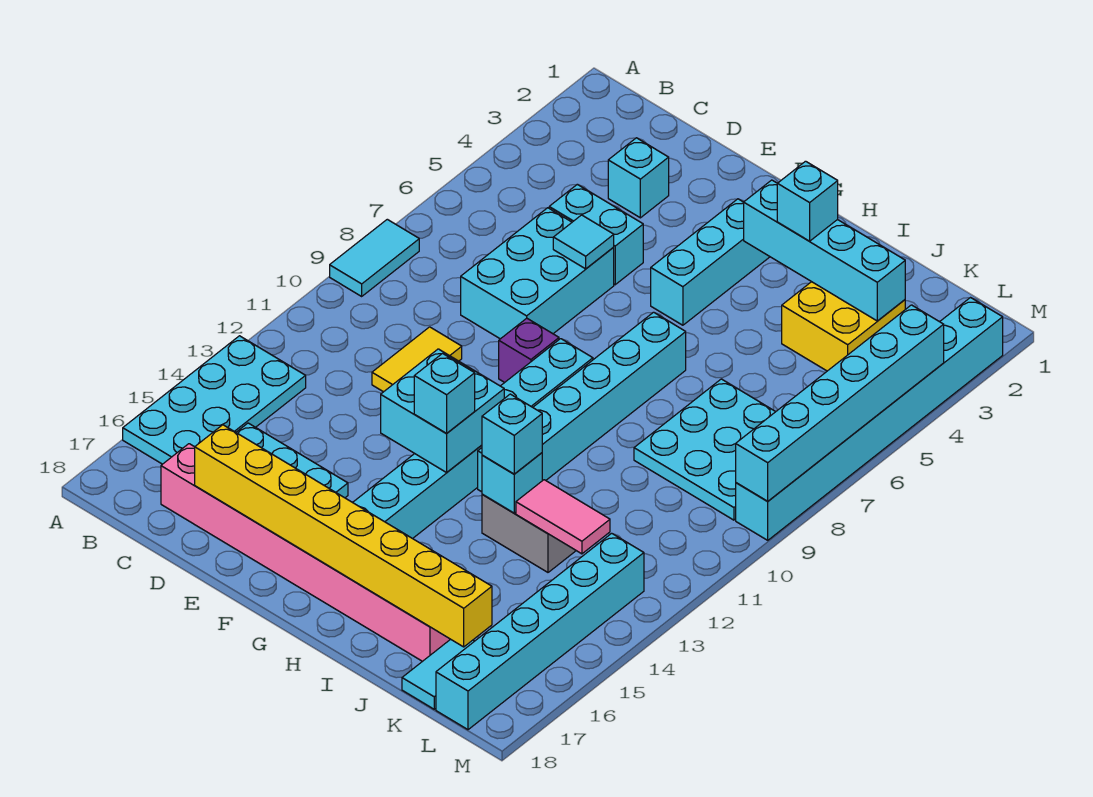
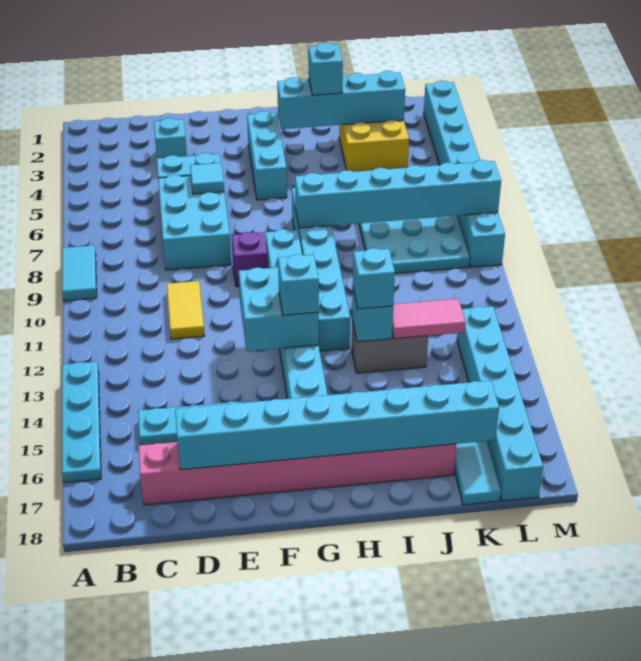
cyan 2x4 plate [123,336,306,464] -> cyan 1x4 plate [62,362,101,483]
yellow 1x8 brick [195,425,492,647] -> cyan 1x8 brick [175,380,499,470]
cyan 1x6 brick [736,305,944,501] -> cyan 1x6 brick turned to [295,160,501,228]

